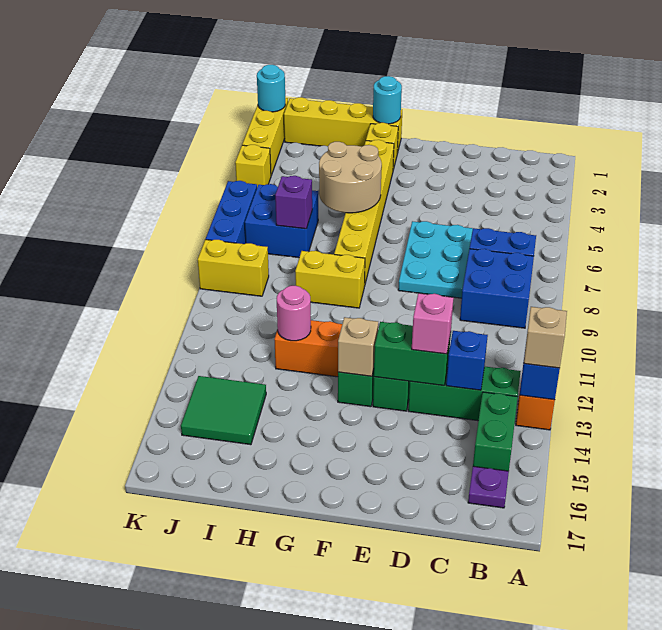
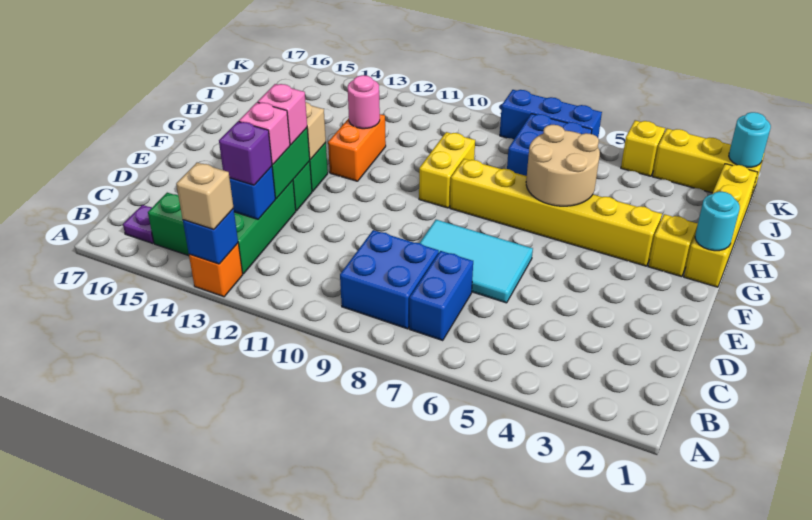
cyan 2x3 plate [398,221,473,298] -> cyan 2x3 tile [420,220,533,303]
none -> pink 1x1 brick [258,84,307,145]
purple 1x1 brick [275,176,312,229] -> purple 1x1 brick moved to [219,121,272,185]
green 2x2 tile [181,376,266,445] -> none
yellow 1x2 brick [198,240,269,296] -> none

